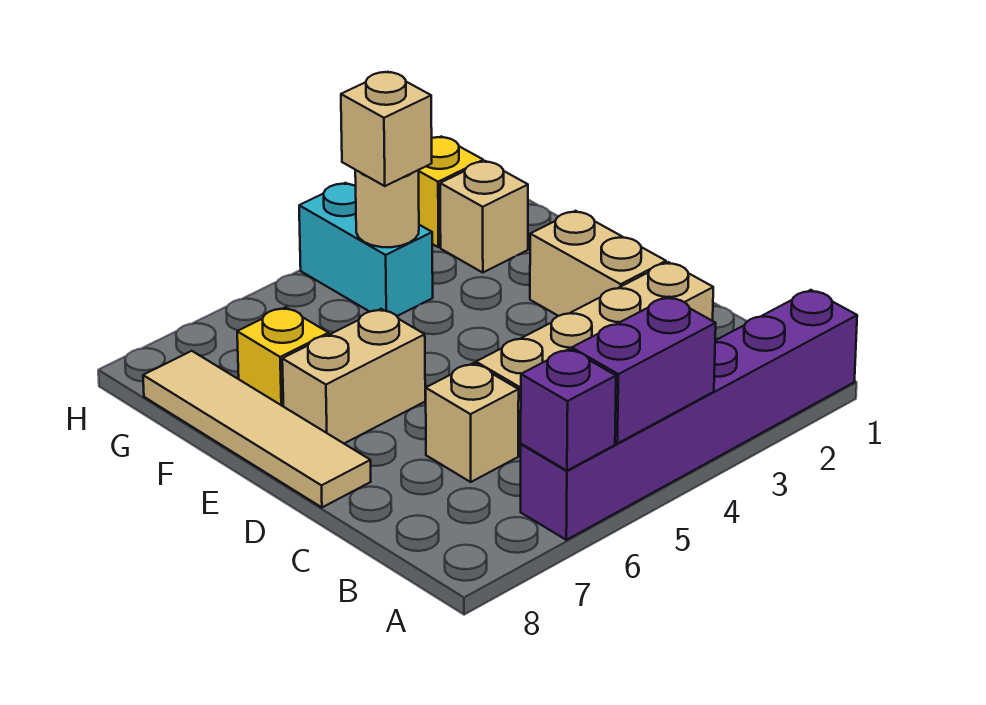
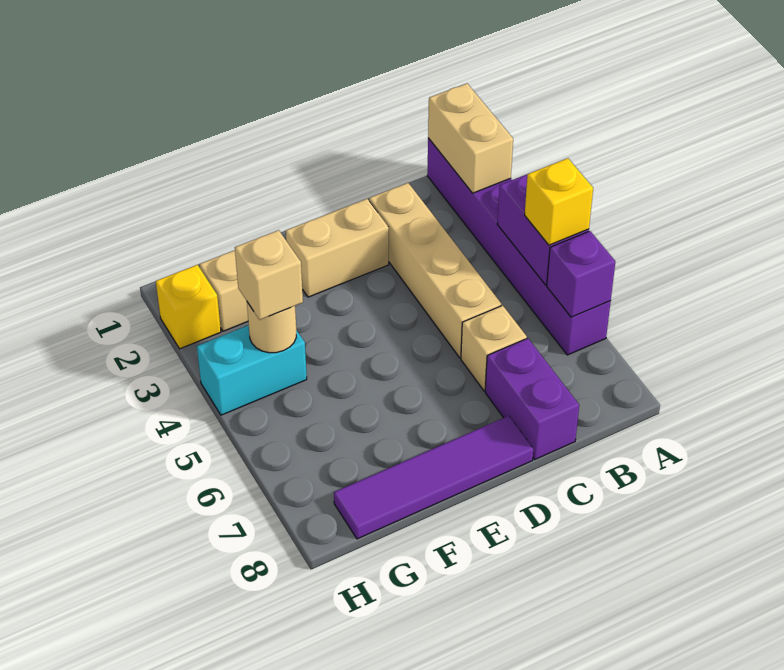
none -> purple 1x2 brick [485,338,579,459]
tan 1x4 tile [143,351,371,507] -> purple 1x4 tile [334,416,533,539]
tan 1x2 brick [282,309,425,443] -> tan 1x2 brick moved to [428,84,513,193]
yellow 1x1 brick [237,307,329,407] -> yellow 1x1 brick moved to [525,158,593,245]

